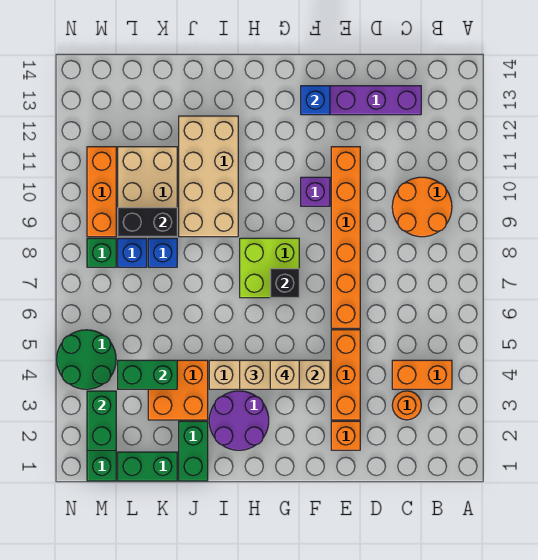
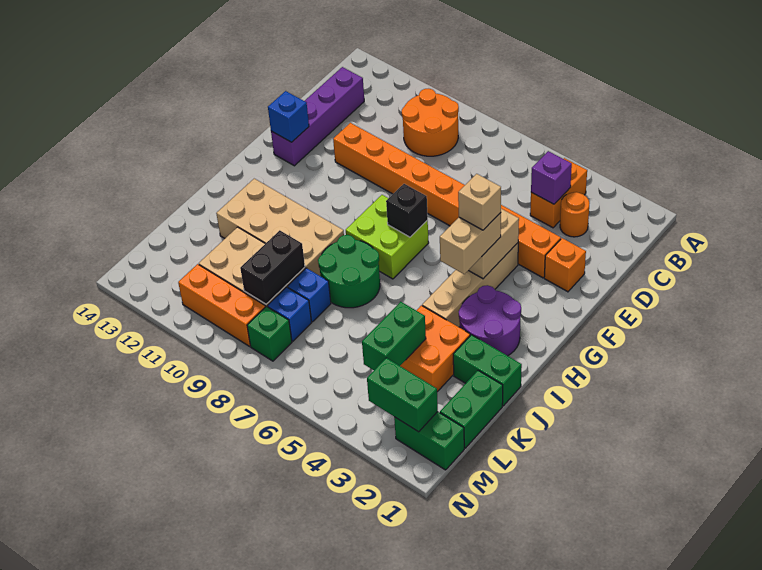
purple 1x1 brick [301,177,330,206] -> purple 1x1 brick moved to [531,151,572,204]
green 2x2 round brick [57,330,116,389] -> green 2x2 round brick moved to [318,235,380,308]

